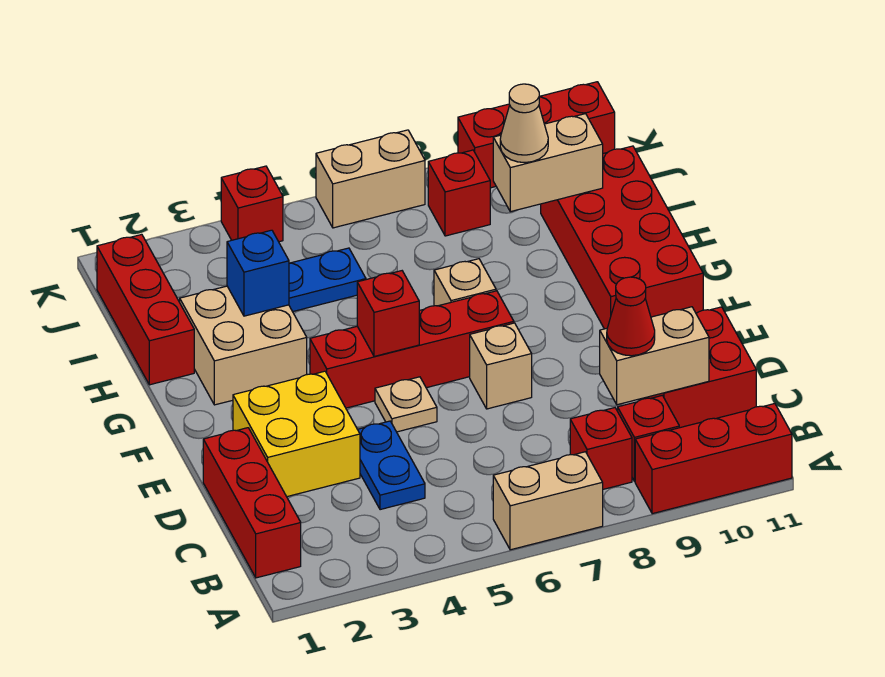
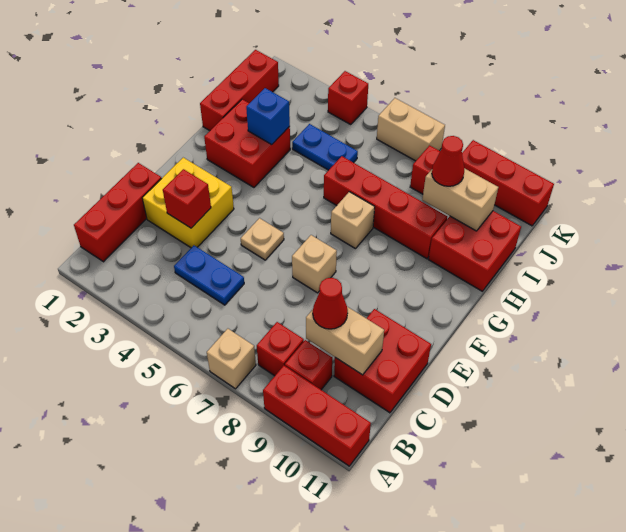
tan 1x2 brick [493,452,603,550] -> tan 1x1 brick [207,329,256,389]
blue 1x2 plate [358,421,425,510] -> blue 1x2 plate turned to [174,245,244,305]
red 1x4 brick [310,291,514,408] -> red 1x4 brick moved to [324,156,447,259]
red 1x1 brick [357,271,419,356] -> red 1x1 brick moved to [163,169,211,228]
red 2x4 brick [541,146,703,329] -> red 2x2 brick [428,211,521,291]
tan 2x2 brick [180,286,307,405] -> red 2x2 brick [204,99,290,187]
tan 1x1 cone [500,84,548,163] -> red 1x1 cone [432,136,464,186]

